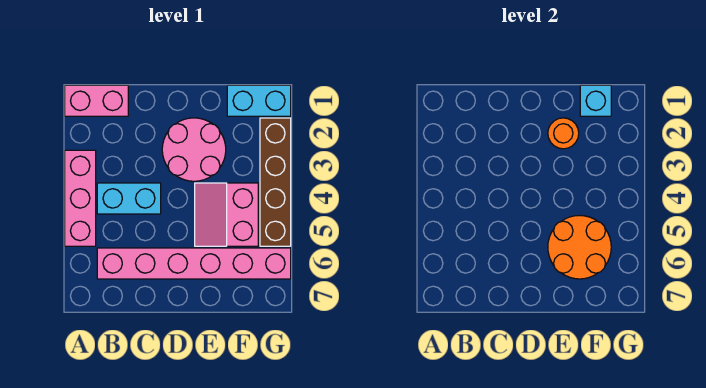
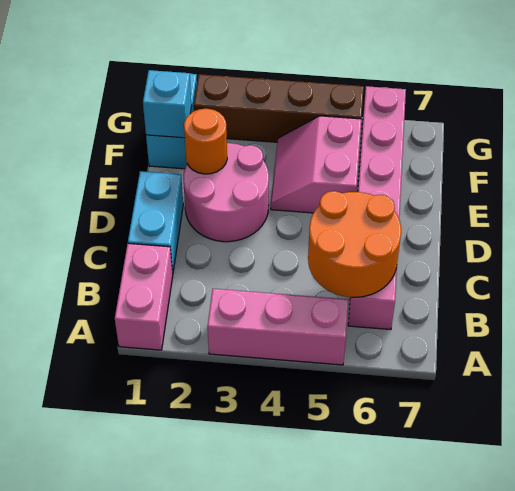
cyan 1x2 brick [97,183,161,214] -> cyan 1x2 brick moved to [128,171,183,273]
pink 2x2 slope [195,183,258,246] -> pink 2x2 slope turned to [271,116,361,213]
orange 2x2 round brick [548,215,611,279] -> orange 2x2 round brick moved to [308,191,401,297]

